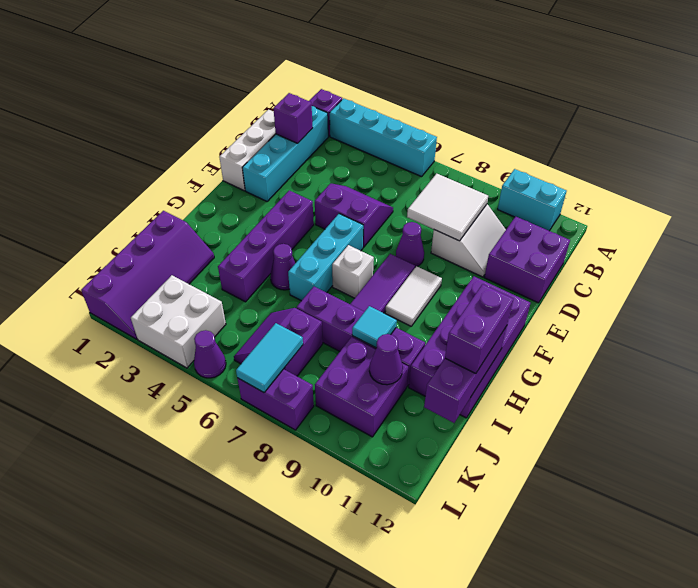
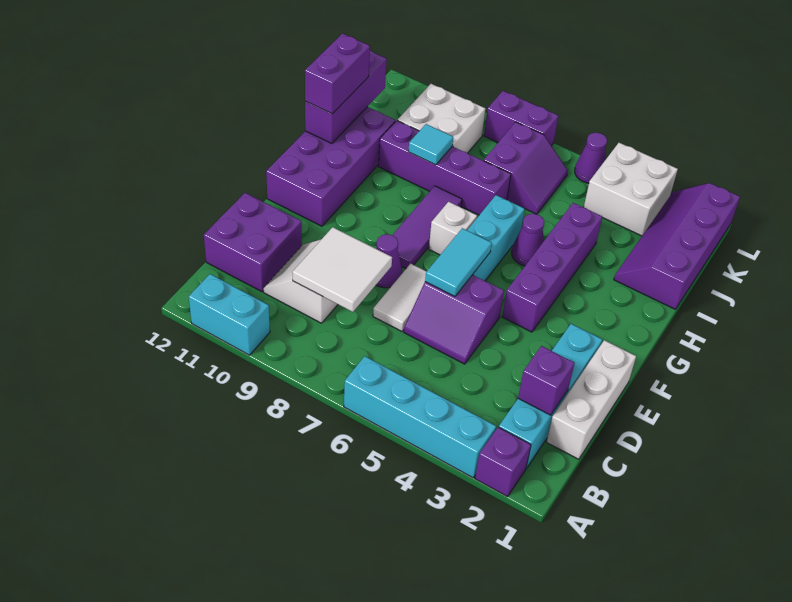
white 1x2 tile [385,266,442,326] -> white 1x2 tile moved to [373,264,427,331]
purple 2x2 brick [315,337,408,437] -> white 2x2 brick [397,84,485,153]
purple 1x1 cone [369,334,403,385] -> none
cyan 1x2 tile [236,323,303,392] -> cyan 1x2 tile moved to [425,228,492,296]

